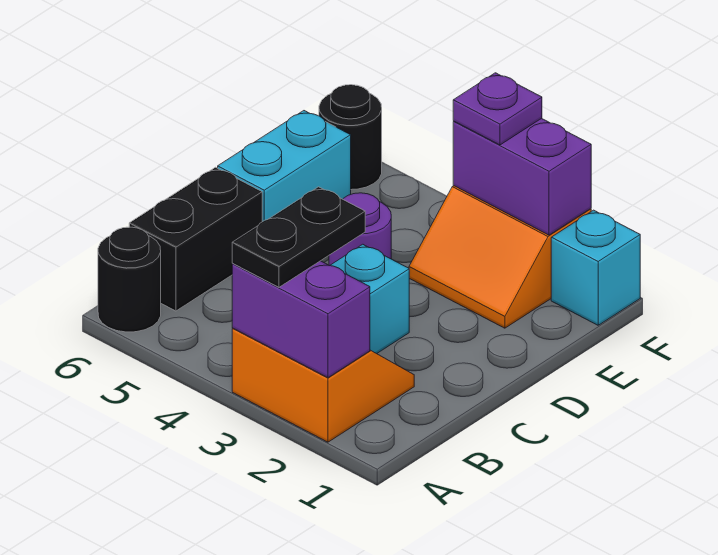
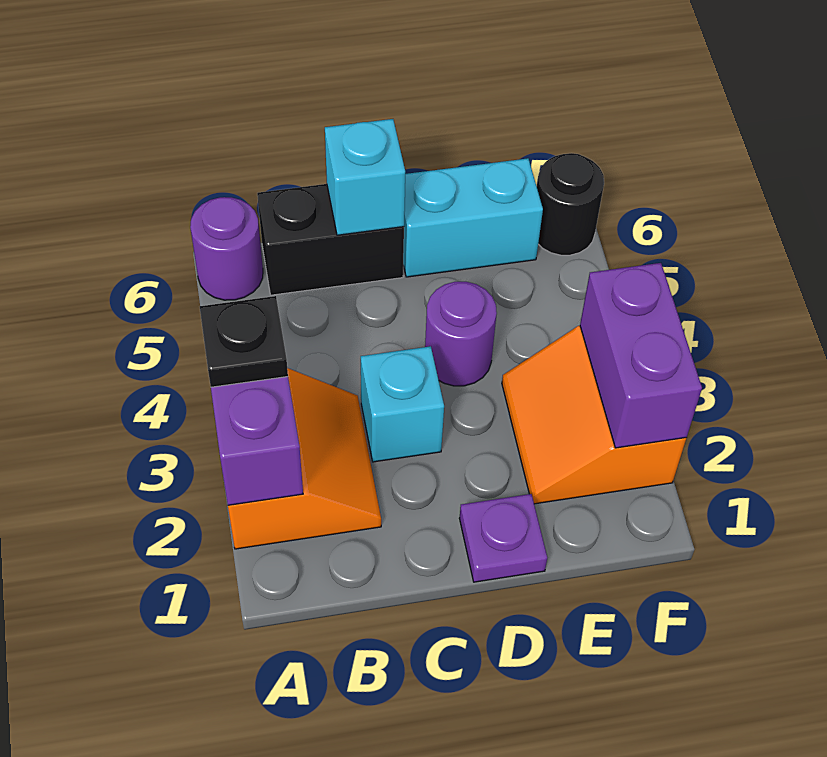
black 1x2 plate [232,187,365,287] -> black 1x1 plate [200,296,288,387]
black 1x1 round brick [98,227,161,332] -> purple 1x1 round brick [190,197,263,300]
cyan 1x1 brick [551,210,640,325] -> cyan 1x1 brick moved to [325,119,405,235]
purple 1x1 plate [453,73,542,145] -> purple 1x1 plate moved to [459,494,547,582]

